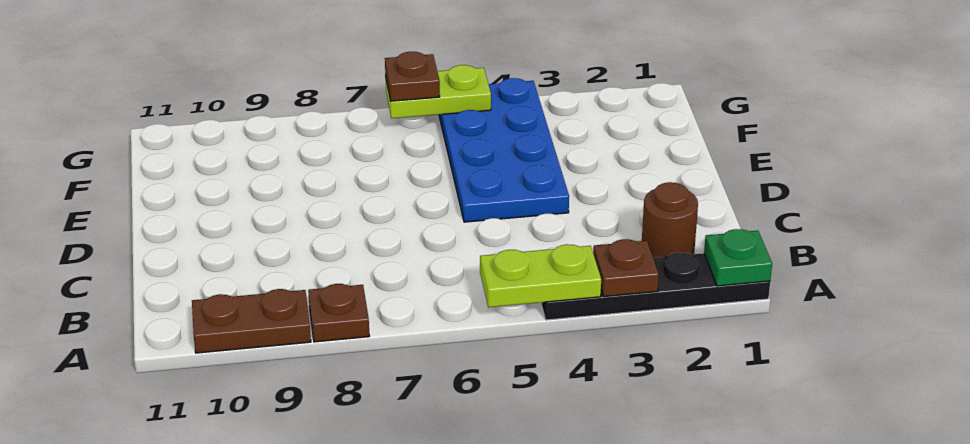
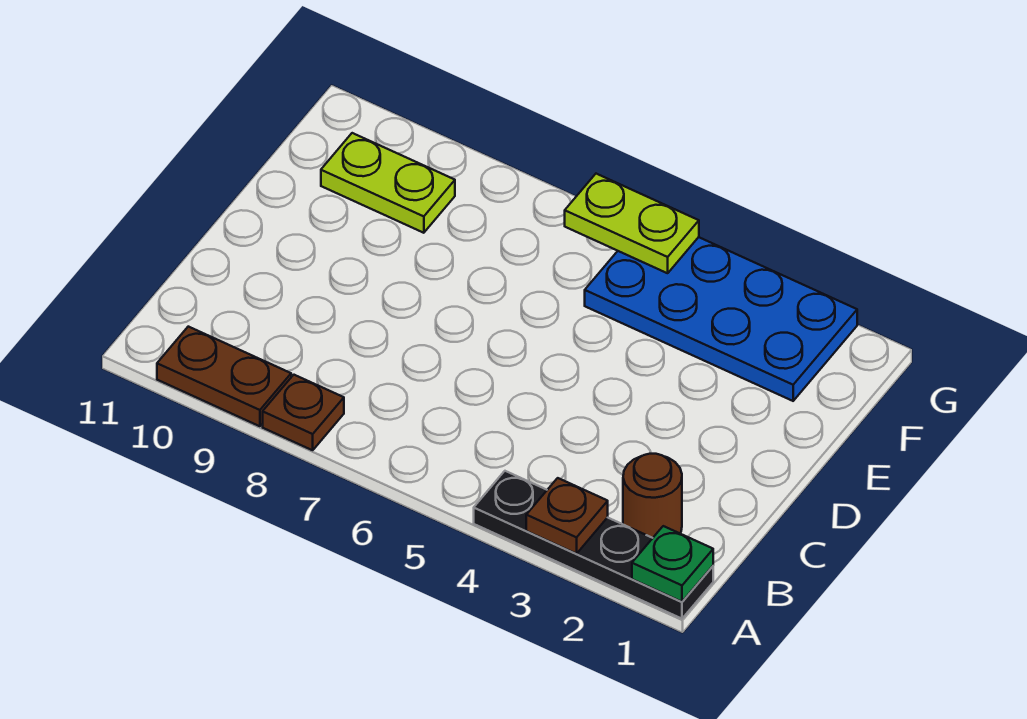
lime 1x2 plate [480,244,601,307] -> lime 1x2 plate moved to [321,133,455,233]
blue 2x4 plate [439,78,569,222] -> blue 2x4 plate turned to [585,237,857,401]
brown 1x1 plate [385,52,440,101] -> none

